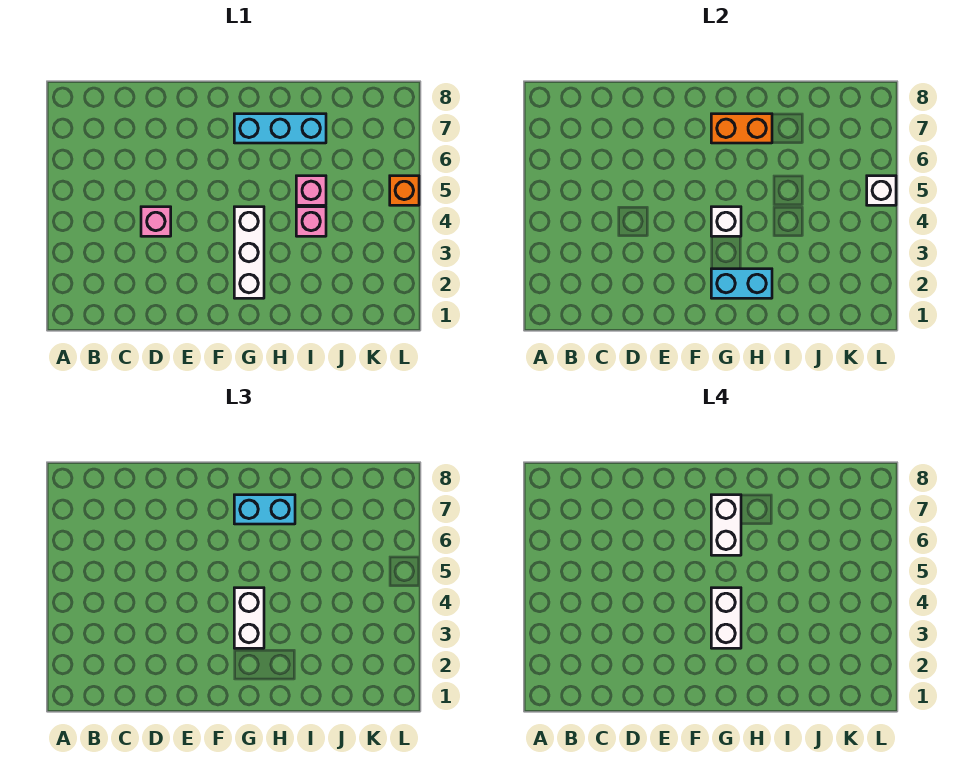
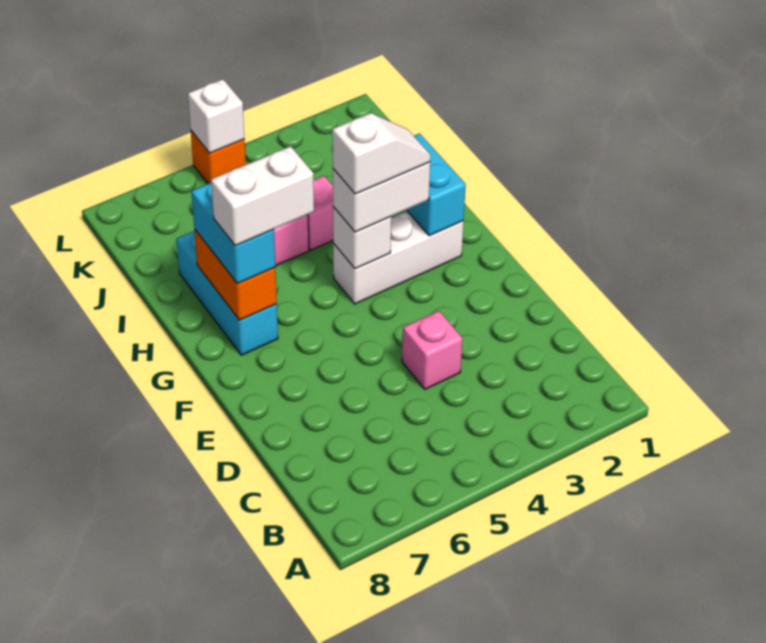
white 1x2 brick [711,588,741,648] -> white 1x2 slope [332,113,431,194]

